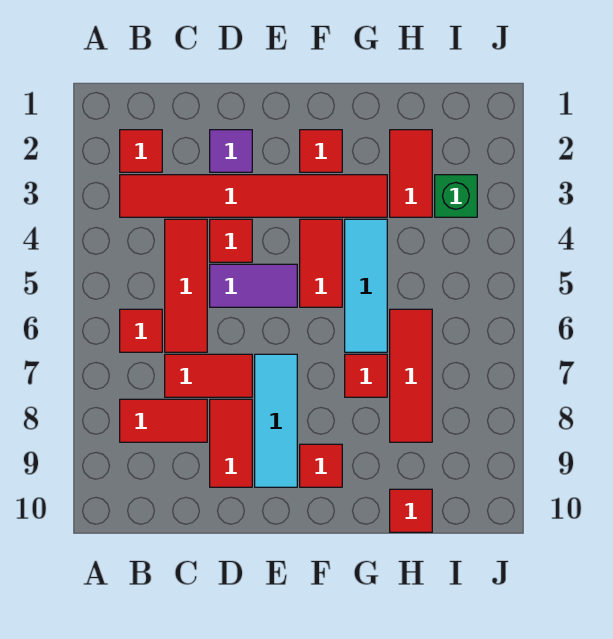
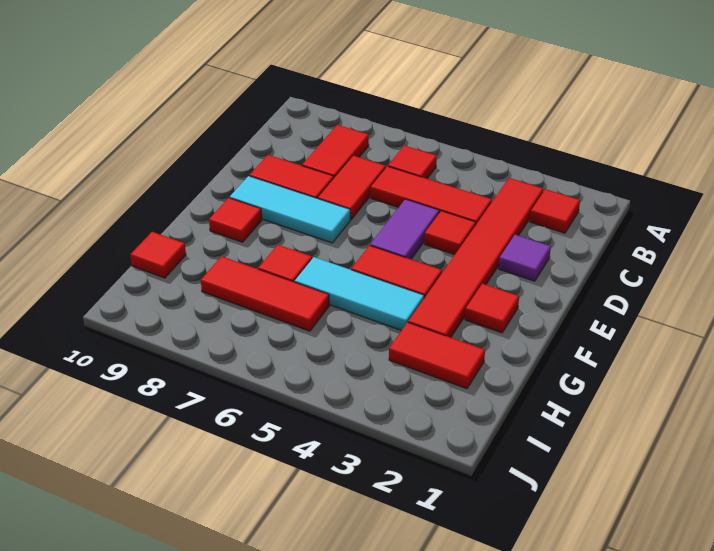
green 1x1 brick [435,175,477,217] -> none

